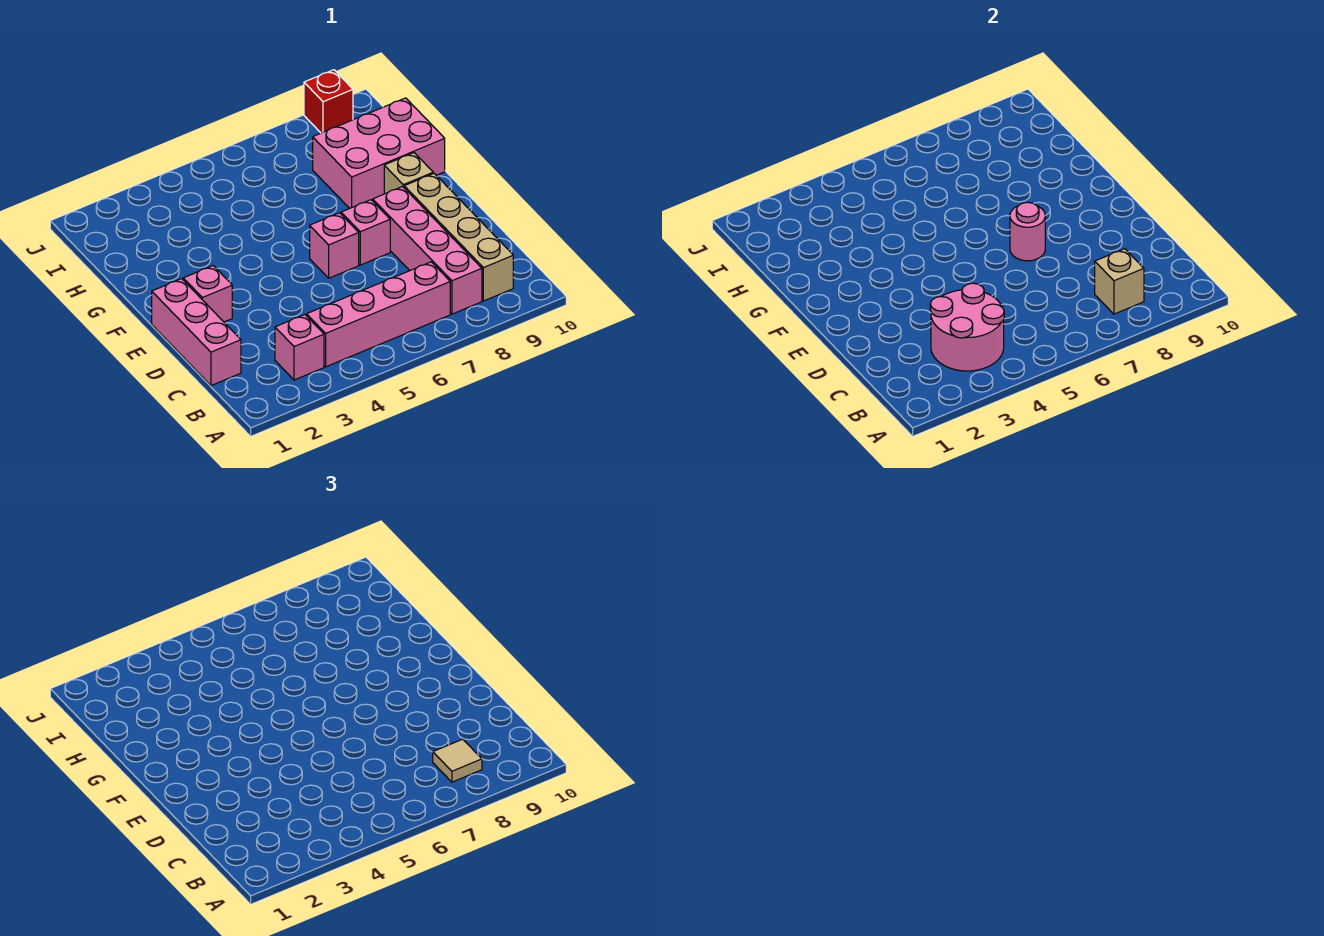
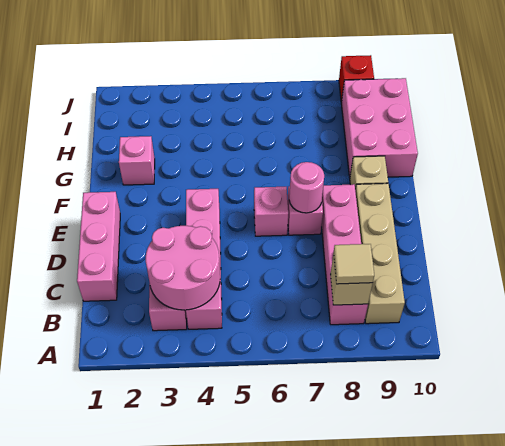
pink 1x4 brick [307,262,450,367] -> pink 1x4 brick turned to [186,189,222,329]
pink 1x1 brick [183,266,232,322] -> pink 1x1 brick moved to [119,136,155,185]
pink 2x3 brick [313,98,445,208] -> pink 2x3 brick turned to [341,78,418,177]

